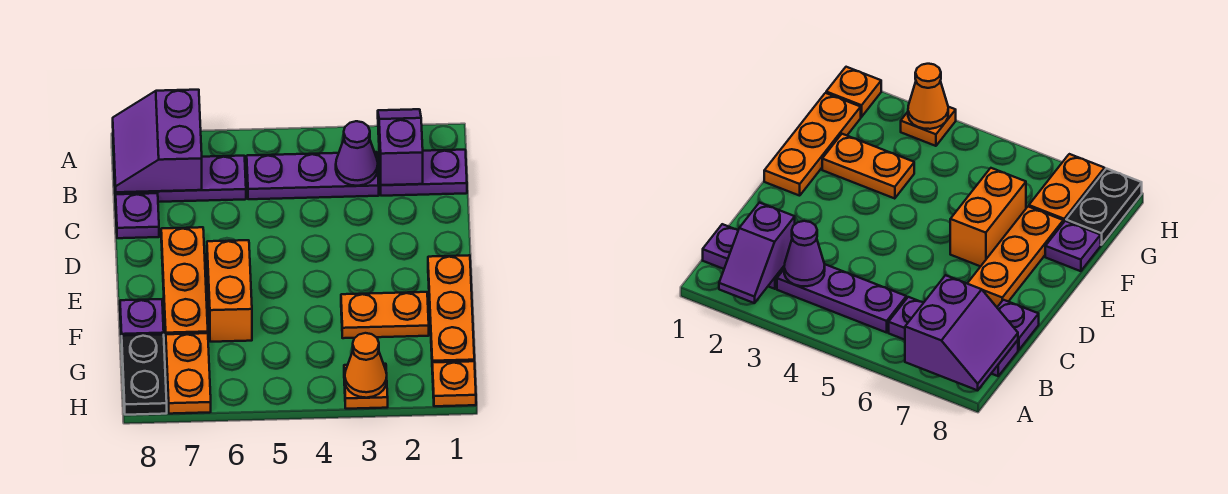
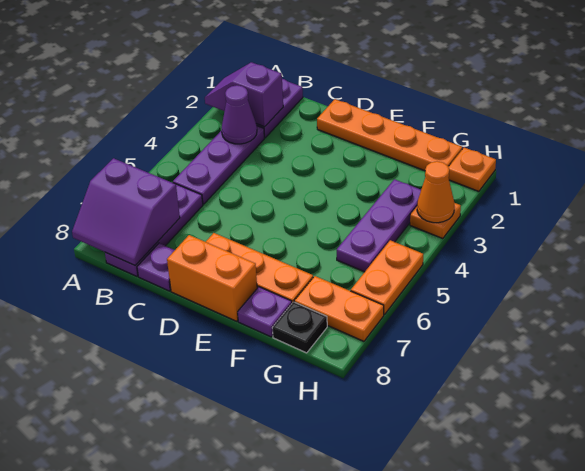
orange 1x3 plate [428,255,474,362] -> orange 1x4 plate [317,99,462,171]
orange 1x2 brick [207,240,252,342] -> orange 1x2 brick moved to [167,235,257,321]
orange 1x2 plate [341,292,429,338] -> orange 1x2 plate moved to [351,240,423,315]
none -> purple 1x3 plate [337,179,421,272]
black 1x2 plate [122,334,167,415] -> black 1x1 plate [272,302,327,353]

